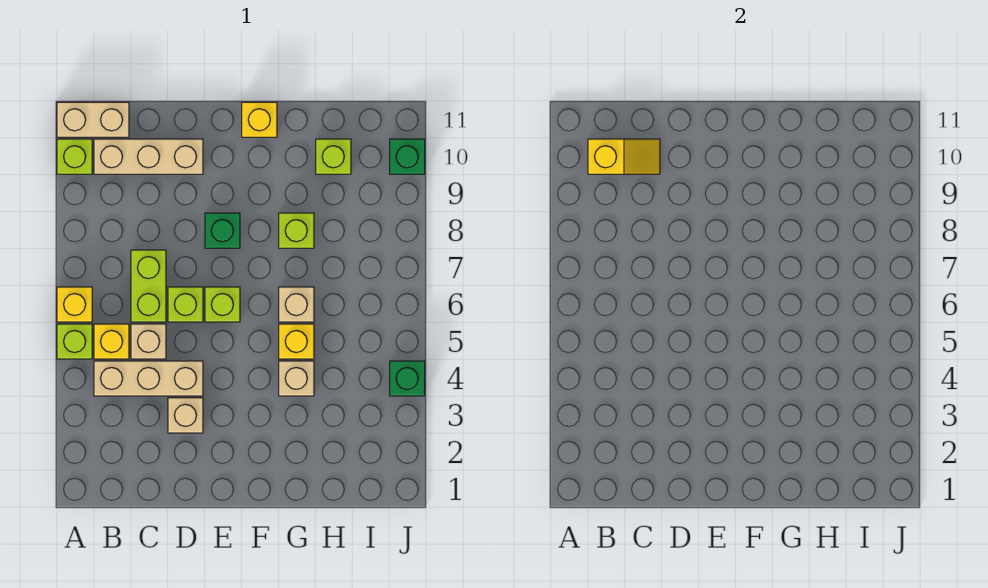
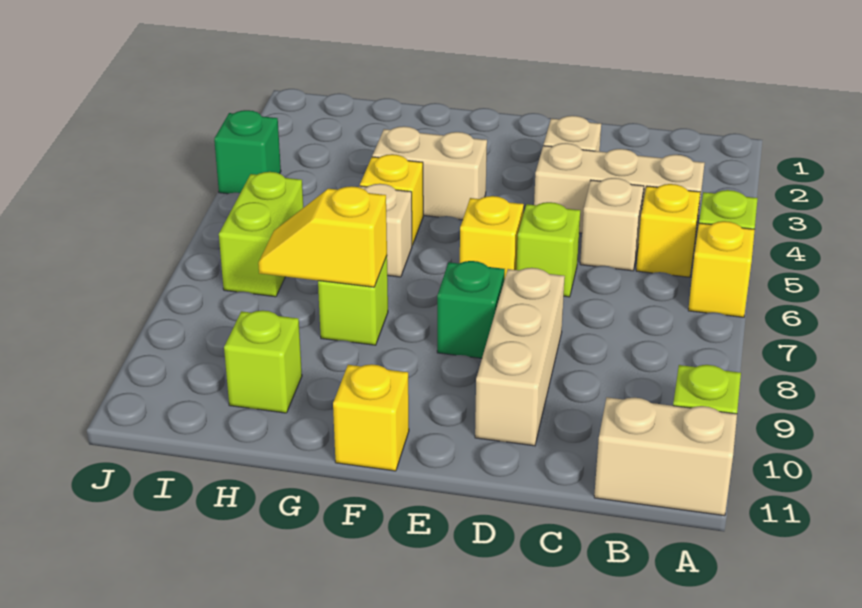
tan 1x3 brick [94,139,203,174] -> tan 1x3 brick turned to [475,268,565,446]
yellow 1x2 slope [588,139,660,174] -> yellow 1x2 slope moved to [258,186,387,287]
lime 1x2 brick [131,250,166,322] -> lime 1x2 brick moved to [219,172,303,297]
lime 1x1 brick [205,287,240,322] -> yellow 1x1 brick [460,196,524,277]
tan 1x1 brick [279,361,314,396] -> tan 1x2 brick [372,126,487,220]
green 1x1 brick [390,139,425,174] -> none

